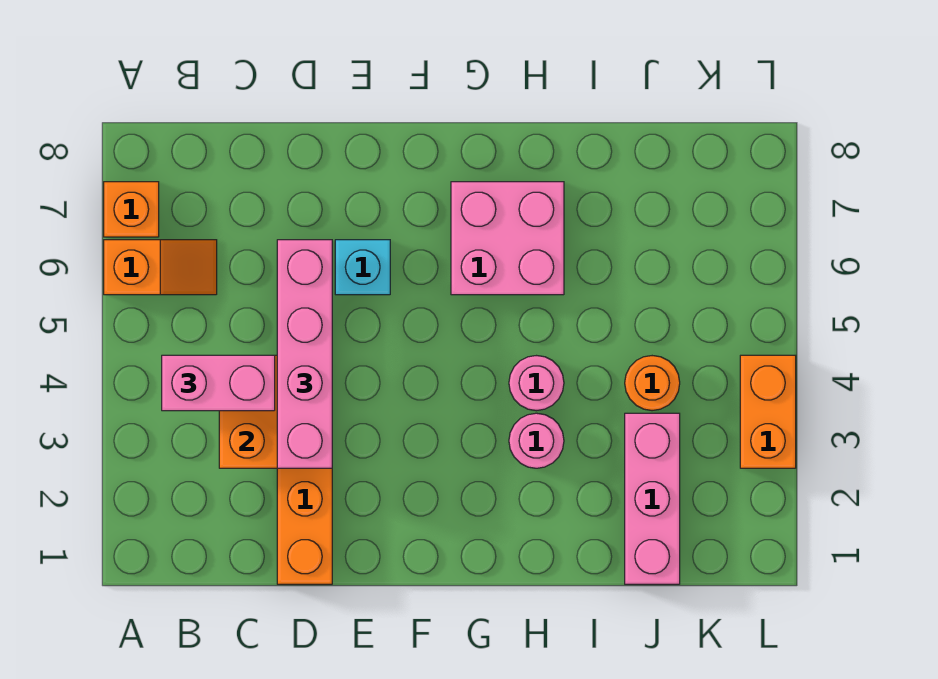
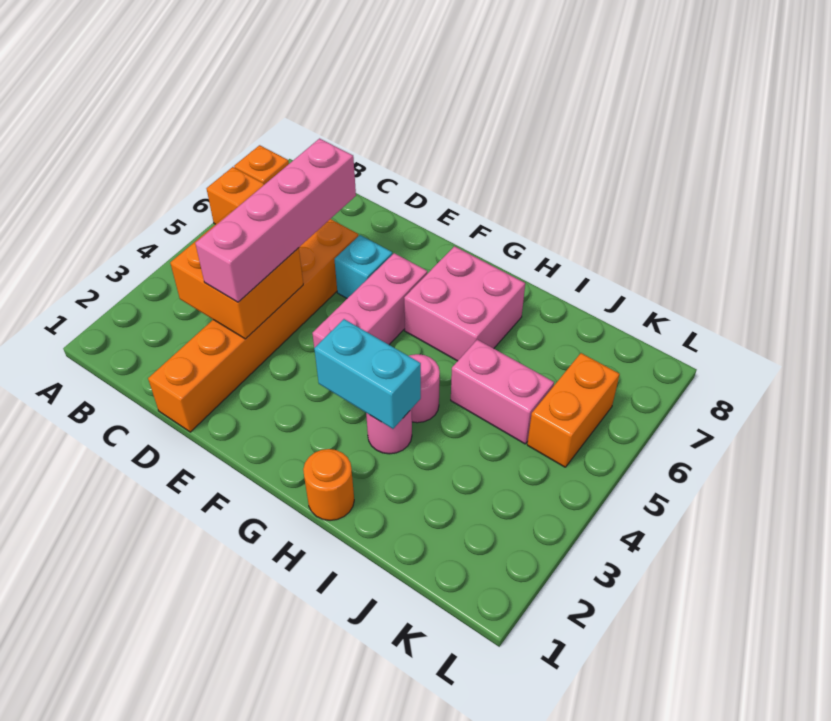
pink 1x2 brick [162,355,275,411] -> pink 1x2 brick moved to [451,340,554,444]
none -> cyan 1x2 brick [314,319,421,429]
pink 1x3 brick [625,413,680,584] -> pink 1x3 brick moved to [312,253,427,348]
orange 1x1 round brick [625,356,680,411] -> orange 1x1 round brick moved to [303,449,354,520]
orange 1x2 brick [740,355,796,468] -> orange 1x2 brick moved to [527,353,620,467]

